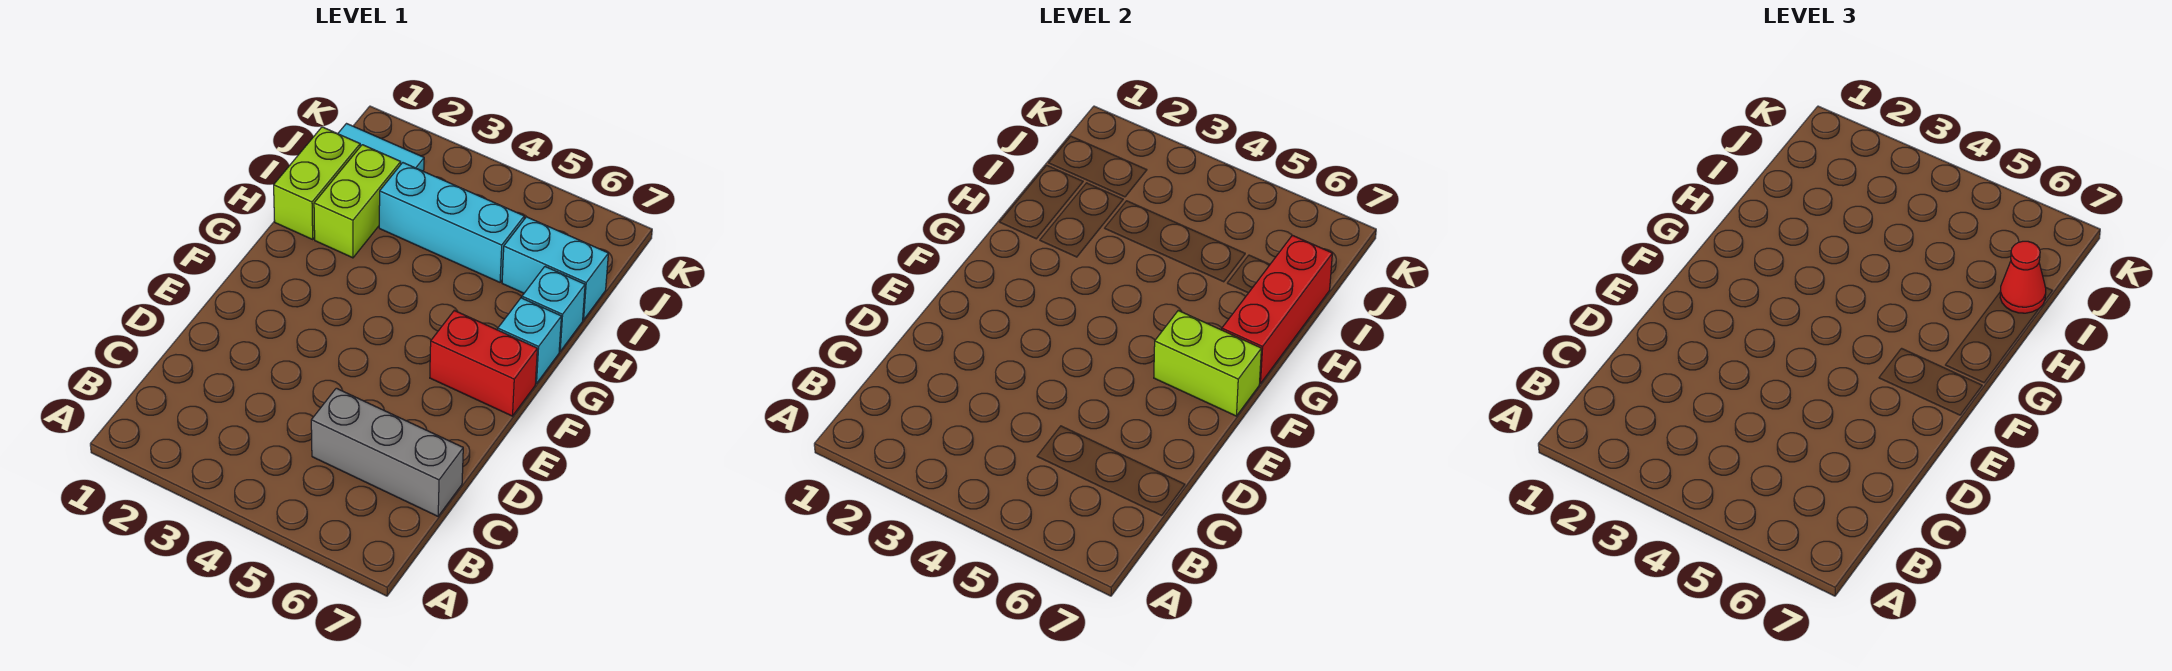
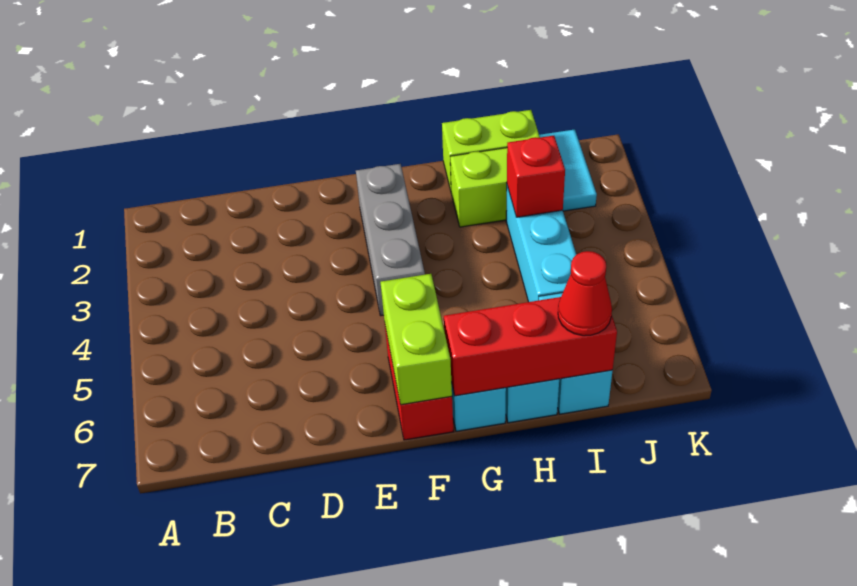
grey 1x3 brick [311,388,463,516] -> grey 1x3 brick moved to [356,164,425,316]
none -> red 1x1 brick [507,136,565,217]

